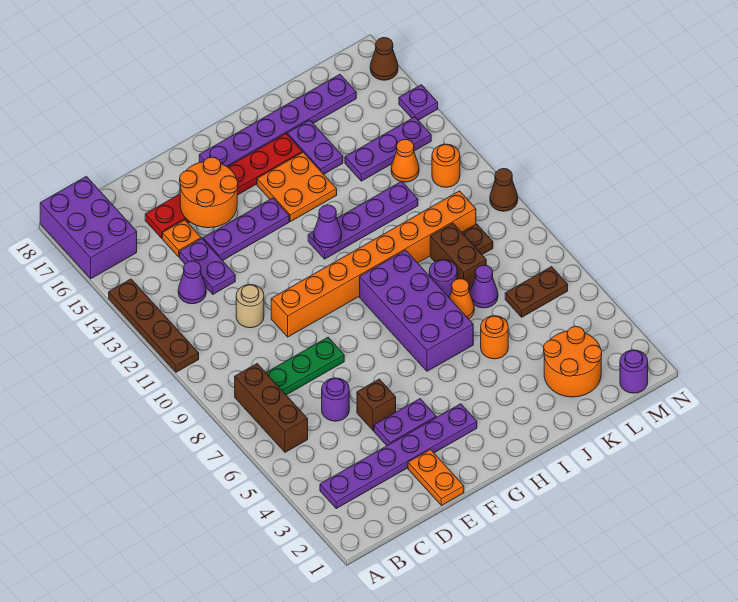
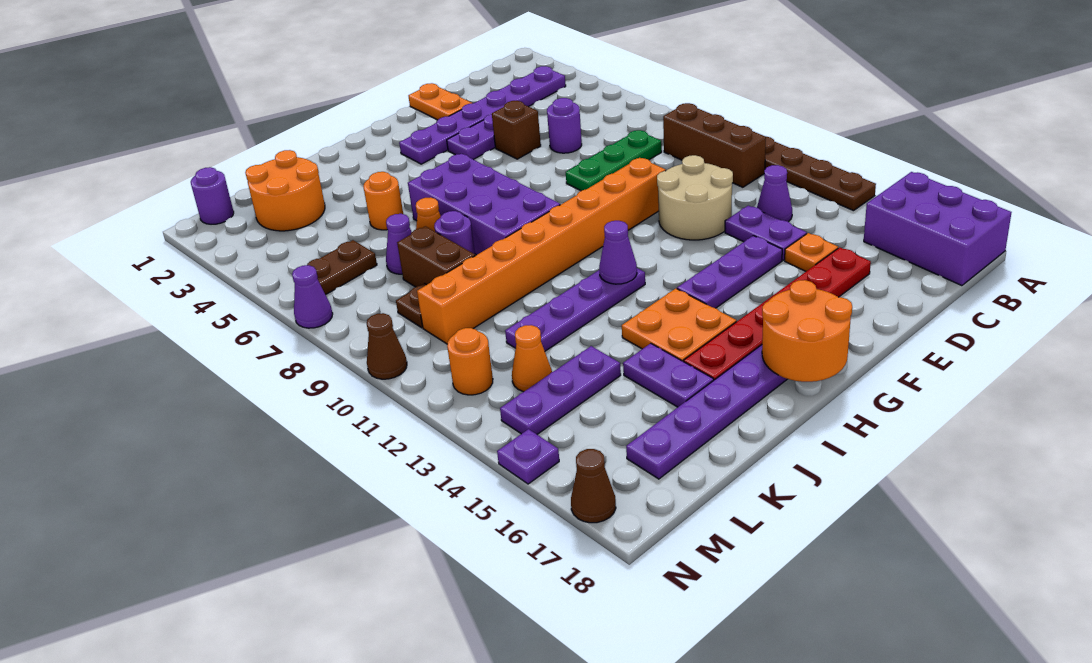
brown 1x3 brick [235,364,308,452] -> brown 1x3 brick moved to [663,103,766,187]
tan 1x1 round brick [236,285,264,328] -> tan 2x2 round brick [657,155,733,240]
orange 2x2 round brick [180,157,238,228] -> orange 2x2 round brick moved to [762,280,852,382]
none -> purple 1x1 cone [292,265,333,328]

